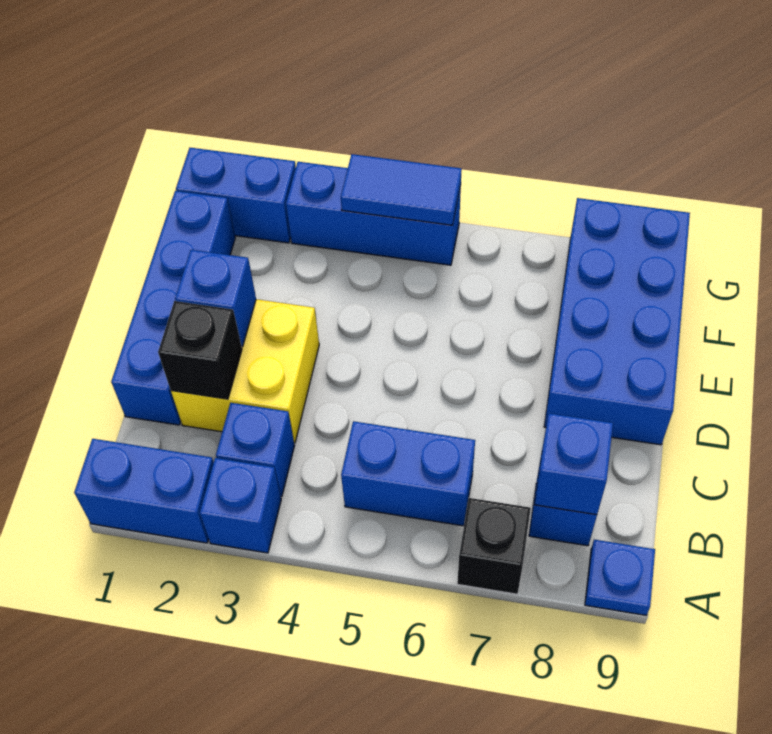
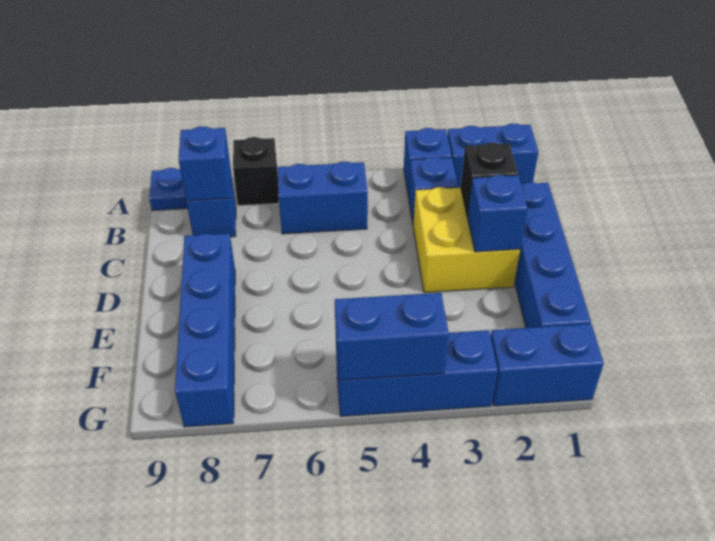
blue 2x4 brick [544,198,690,445] -> blue 1x4 brick [175,233,235,427]
blue 1x2 tile [341,154,462,225] -> blue 1x2 brick [335,293,449,380]

